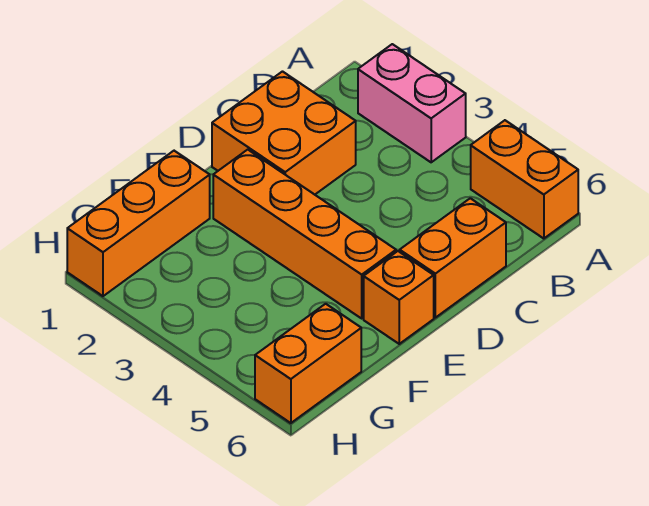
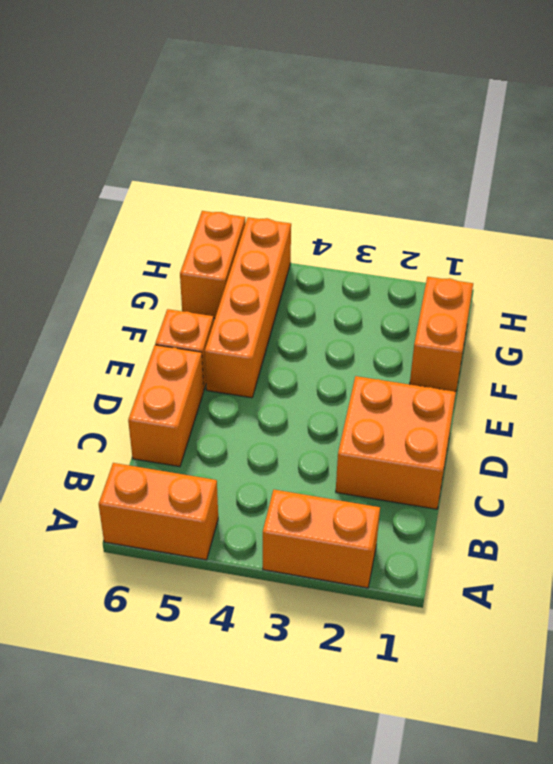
pink 1x2 brick [358,44,466,162] -> orange 1x2 brick [263,490,380,588]
orange 1x4 brick [213,150,396,318] -> orange 1x4 brick turned to [205,217,291,398]
orange 1x3 brick [67,151,210,296] -> orange 1x2 brick [410,277,473,392]

